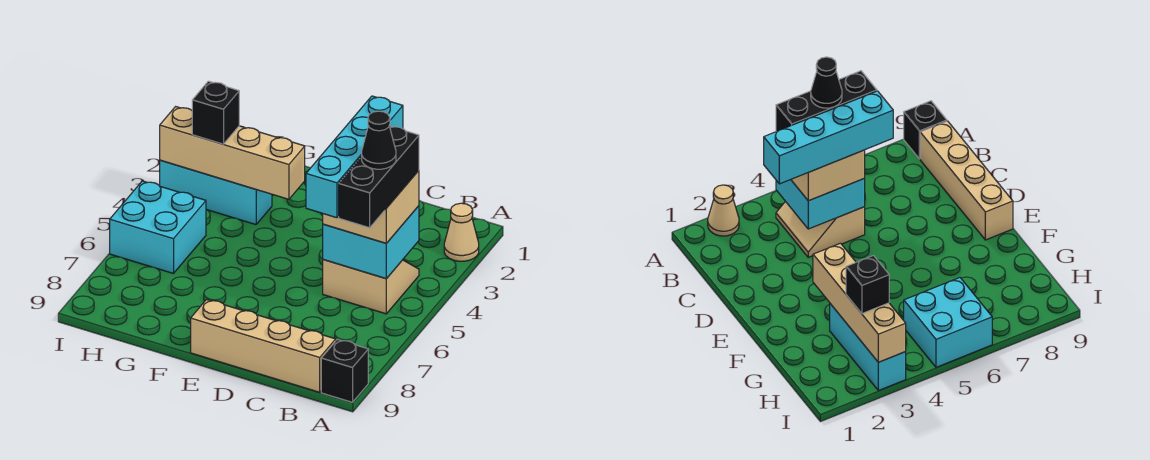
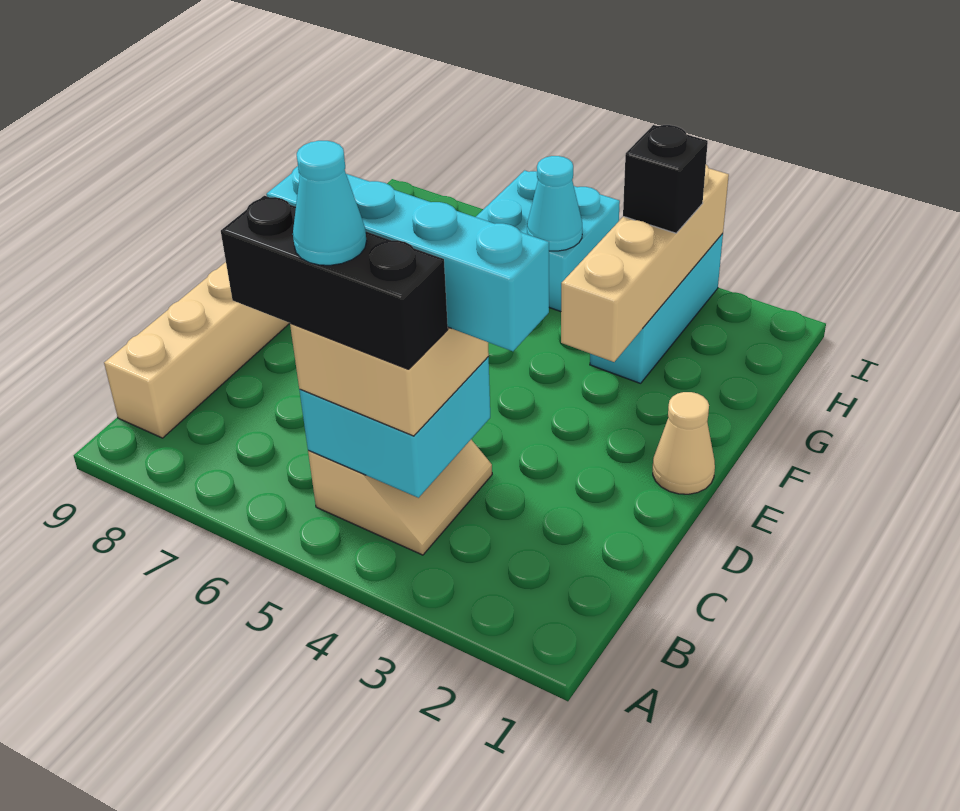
tan 1x1 cone [444,203,479,261] -> tan 1x1 cone moved to [653,392,715,494]
black 1x1 brick [321,339,368,402] -> none
black 1x1 cone [362,111,396,169] -> cyan 1x1 cone [293,141,367,265]
none -> cyan 1x1 cone [527,156,582,251]

